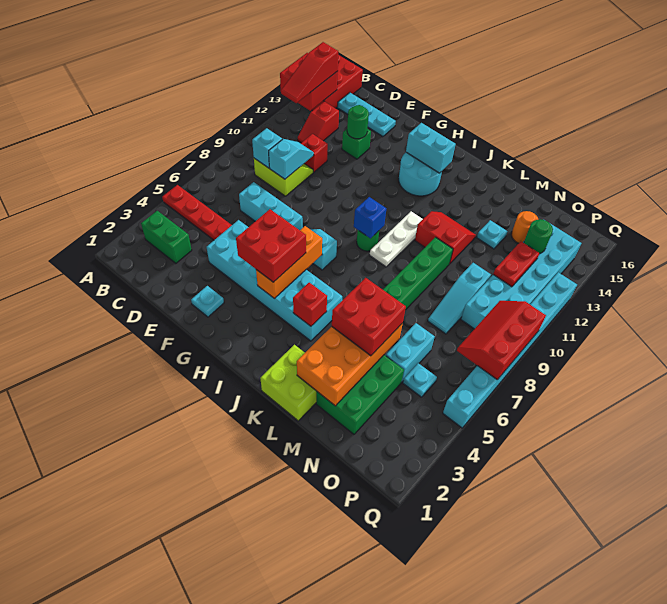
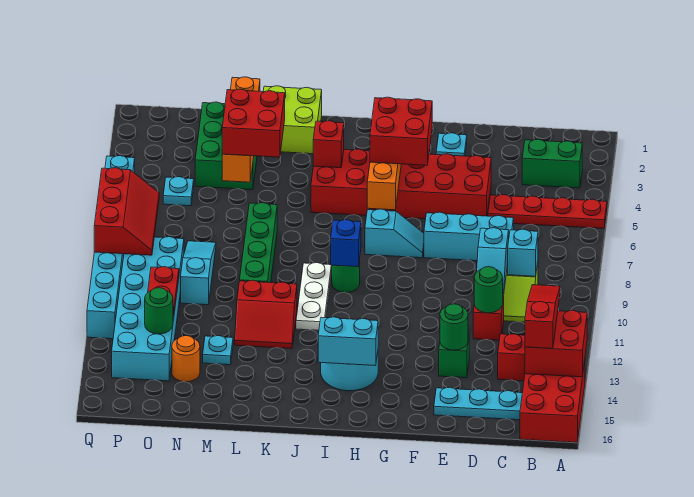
none -> green 1x1 round brick [474,267,503,313]
cyan 2x6 brick [207,220,342,341] -> red 2x6 brick [311,149,491,219]
orange 2x4 brick [297,323,403,406] -> orange 1x4 brick [222,77,260,182]
cyan 1x2 brick [386,323,435,382] -> none

